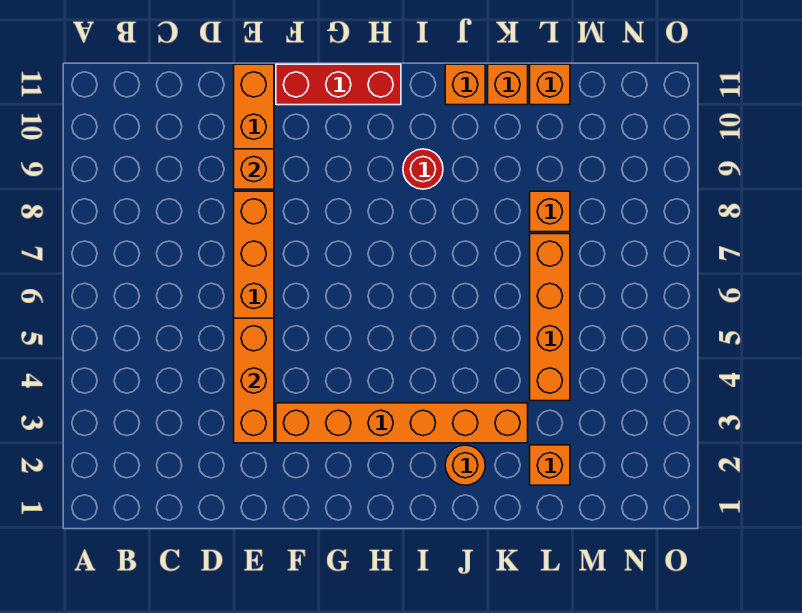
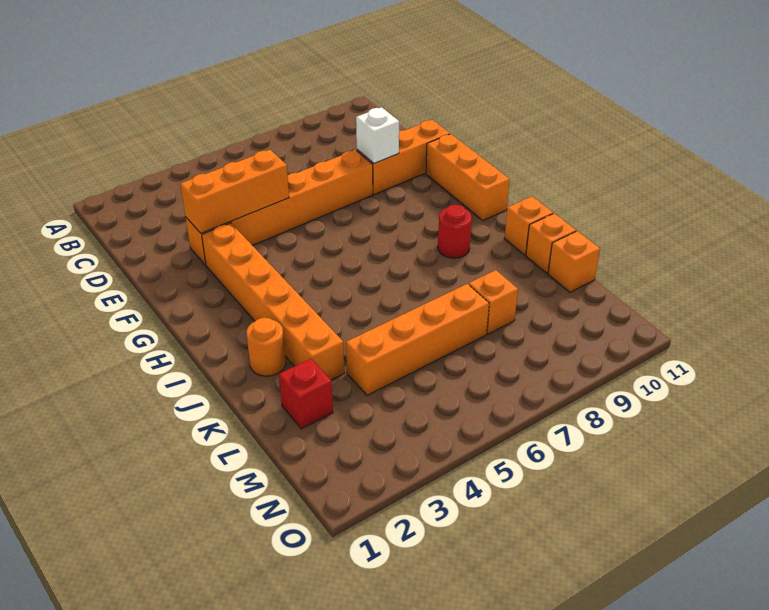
orange 1x1 brick [234,149,274,189] -> white 1x1 brick [356,107,399,163]
red 1x3 brick [276,64,401,105] -> orange 1x3 brick [426,134,510,220]
orange 1x1 brick [530,445,570,485] -> red 1x1 brick [279,359,333,429]

